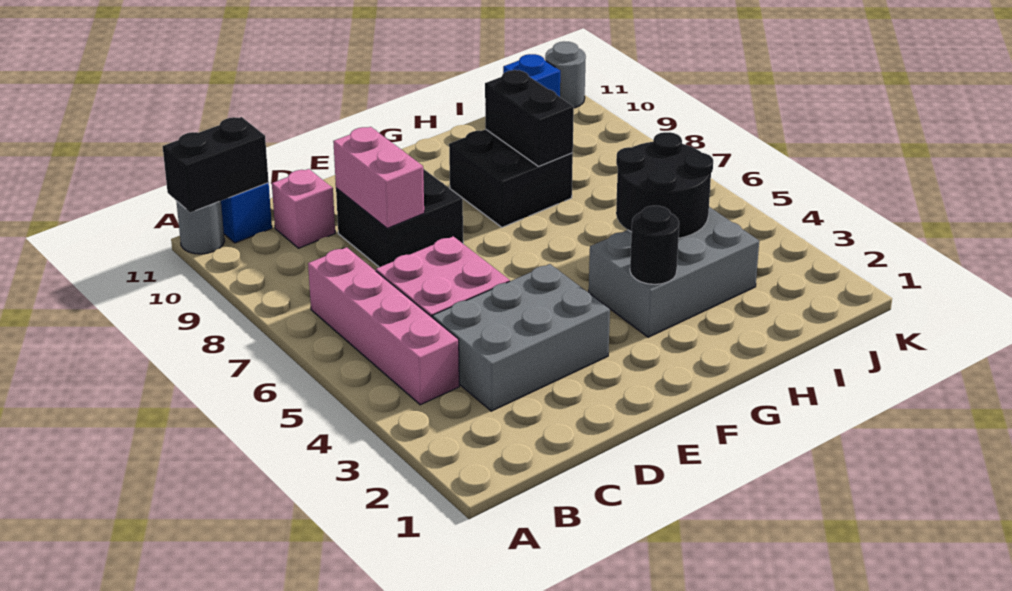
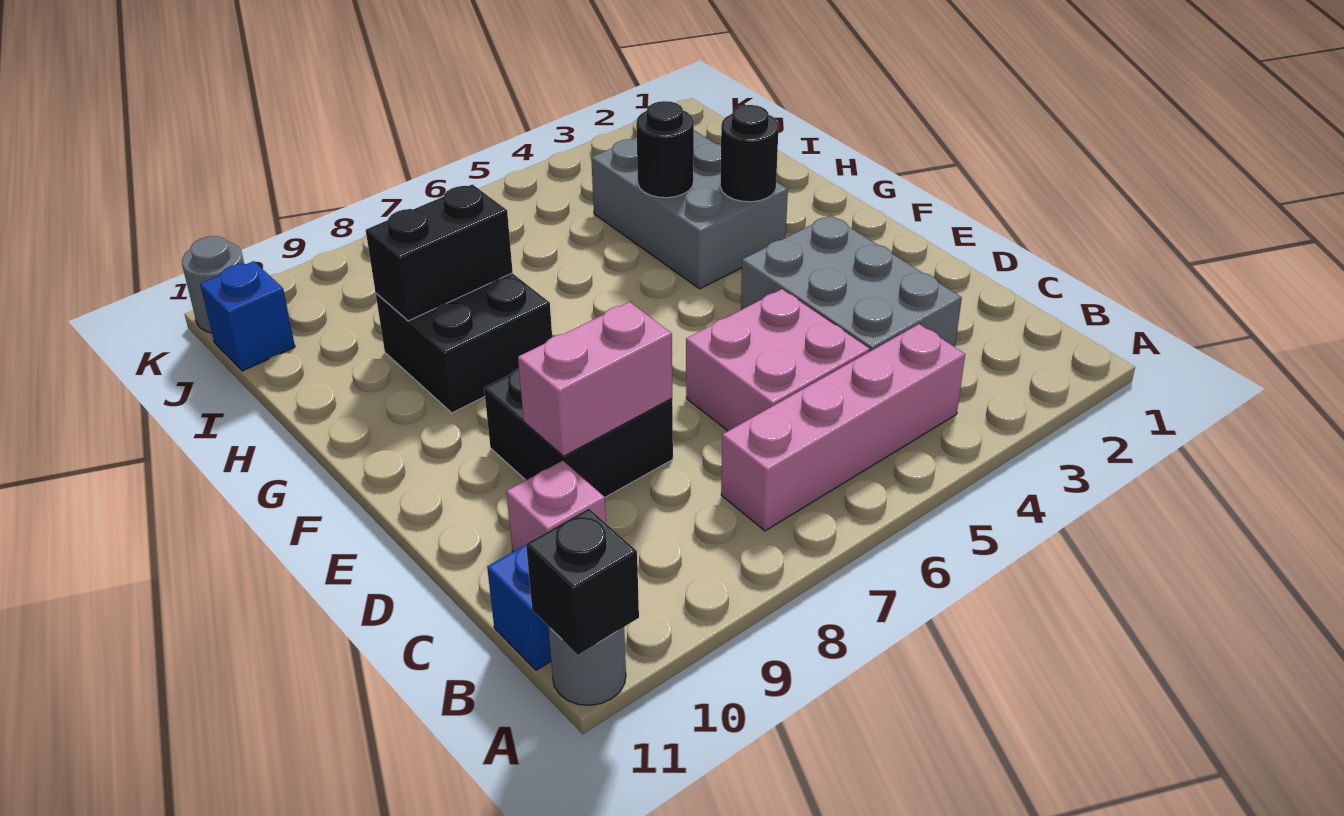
black 1x2 brick [163,117,269,213] -> black 1x1 brick [526,509,639,655]
black 2x2 round brick [616,132,713,238] -> black 1x1 round brick [636,101,694,198]

